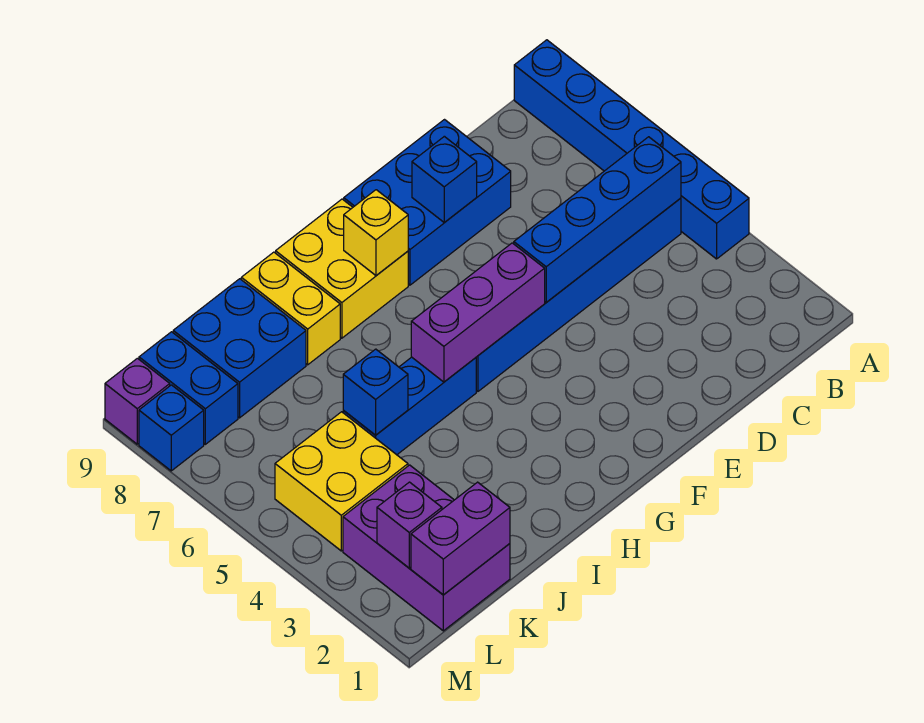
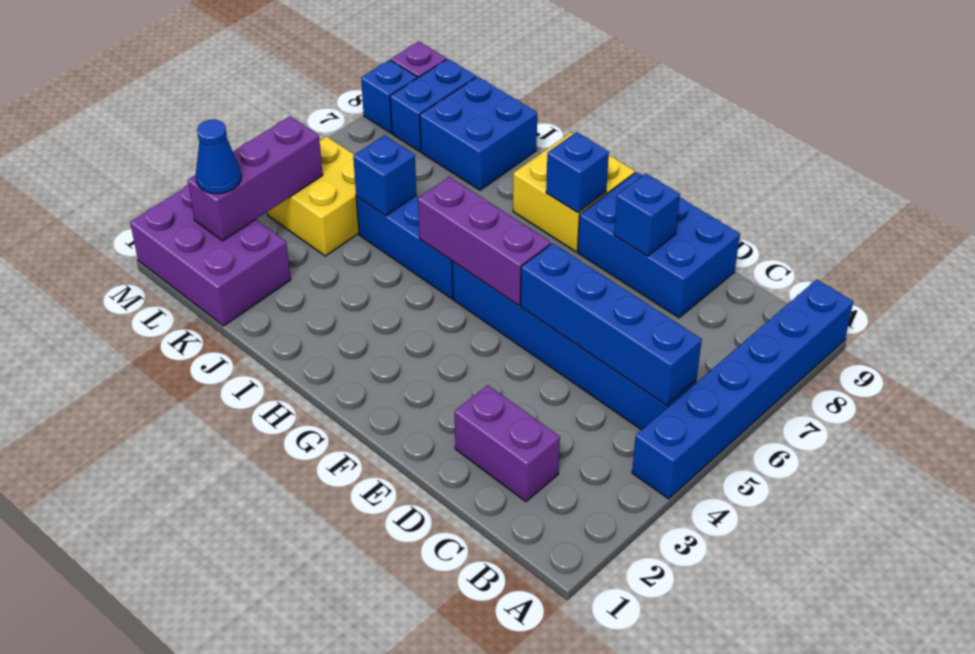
yellow 1x1 brick [344,190,408,275] -> blue 1x1 brick [546,132,609,213]
yellow 1x2 brick [241,252,340,365] -> none
purple 2x3 brick [343,465,510,631] -> purple 2x3 brick turned to [130,185,291,326]
purple 1x2 brick [411,482,510,595] -> purple 1x2 brick moved to [455,385,560,502]
purple 1x1 brick [377,482,442,568] -> purple 1x3 brick [188,116,323,241]
none -> blue 1x1 cone [196,120,241,194]

